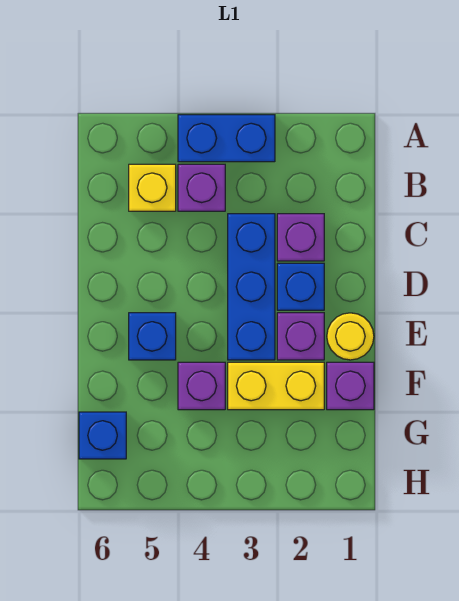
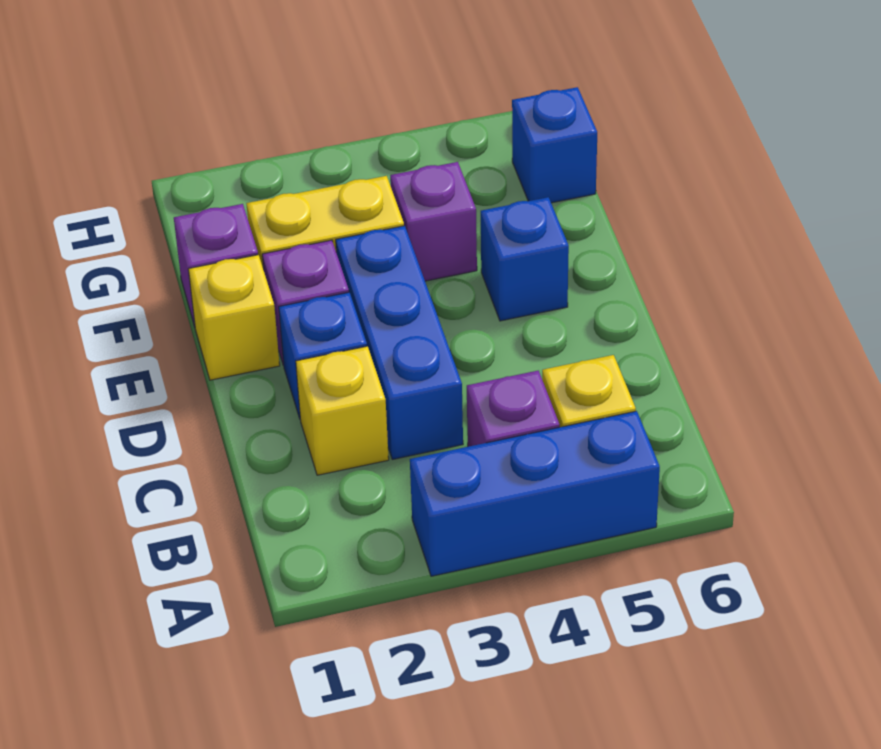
blue 1x2 brick [178,115,275,162] -> blue 1x3 brick [410,411,660,576]
purple 1x1 brick [277,214,324,261] -> yellow 1x1 brick [296,346,389,475]
yellow 1x1 round brick [327,313,374,360] -> yellow 1x1 brick [188,255,280,380]

